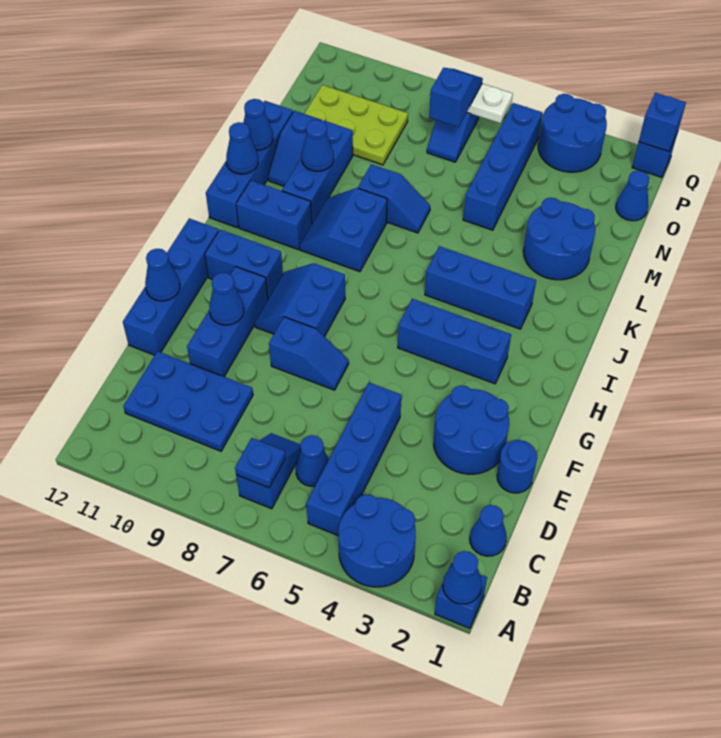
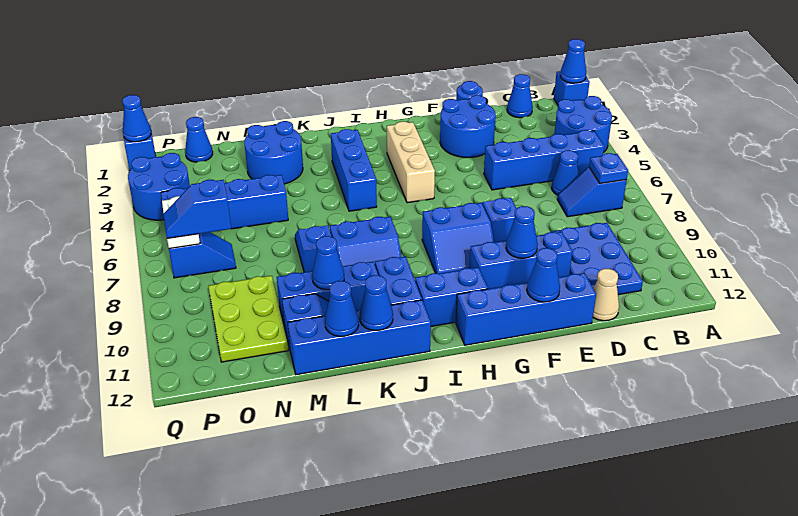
none -> tan 1x1 cone [593,269,619,321]
blue 1x3 brick [398,299,511,384] -> tan 1x3 brick [387,122,435,203]
blue 1x2 brick [205,230,283,299] -> blue 1x2 brick turned to [415,267,488,326]
blue 1x1 brick [639,93,686,151] -> blue 1x1 cone [122,95,151,142]

